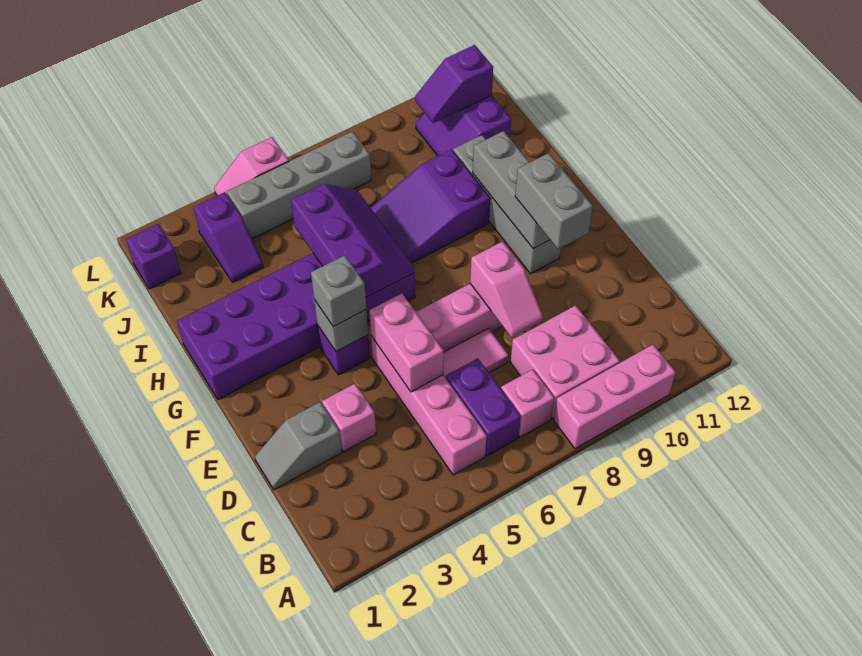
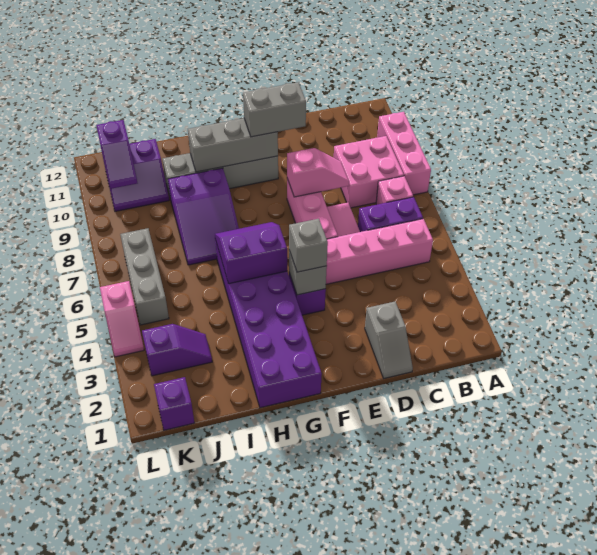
pink 1x1 brick [322,384,376,451] -> none
pink 1x2 brick [369,293,444,392] -> none
purple 2x3 slope [291,184,415,297] -> purple 2x2 slope [215,222,287,284]
grey 1x4 brick [227,131,371,239] -> grey 1x3 brick [120,228,169,325]

